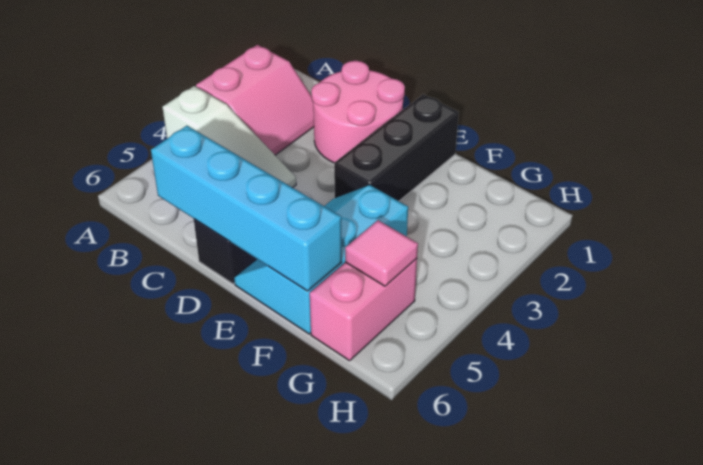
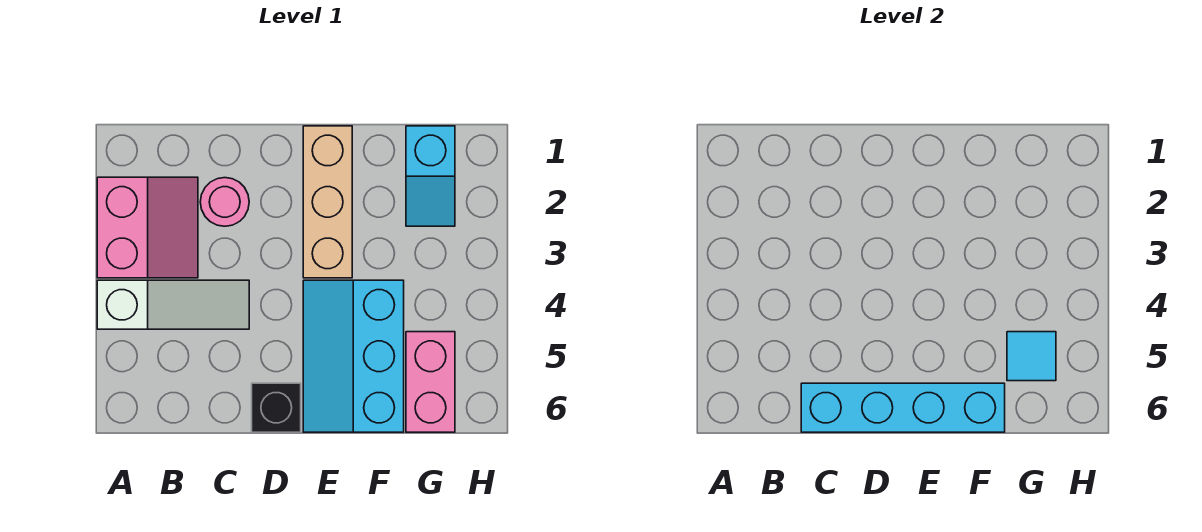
pink 2x2 round brick [311,61,405,163] -> pink 1x1 round brick [200,178,249,226]
black 1x3 brick [334,94,459,201] -> tan 1x3 brick [303,126,352,278]
none -> cyan 1x2 slope [406,126,455,226]
pink 1x1 tile [345,220,418,286] -> cyan 1x1 tile [1007,332,1056,381]

